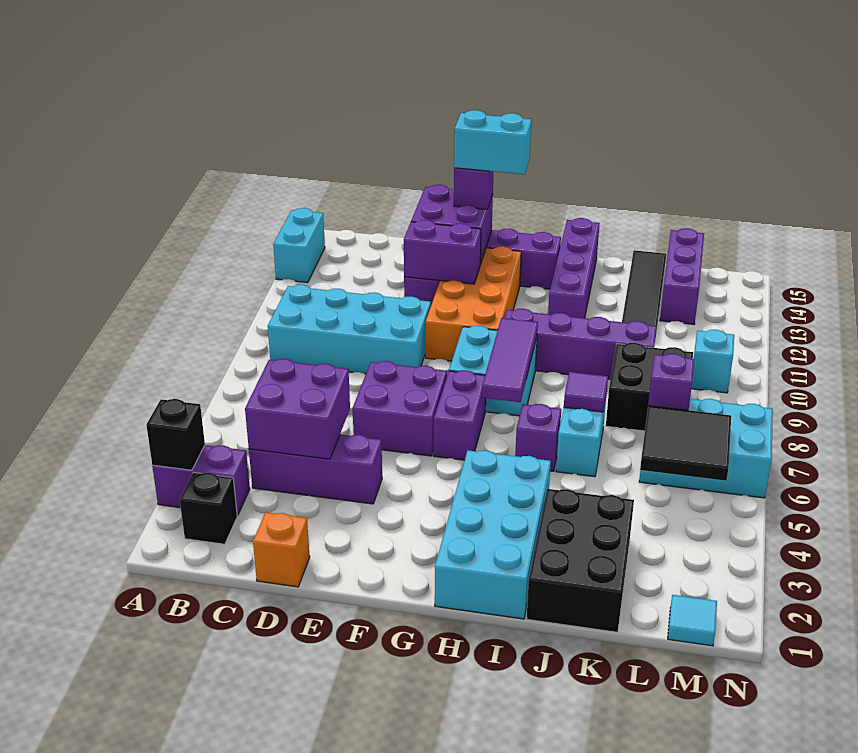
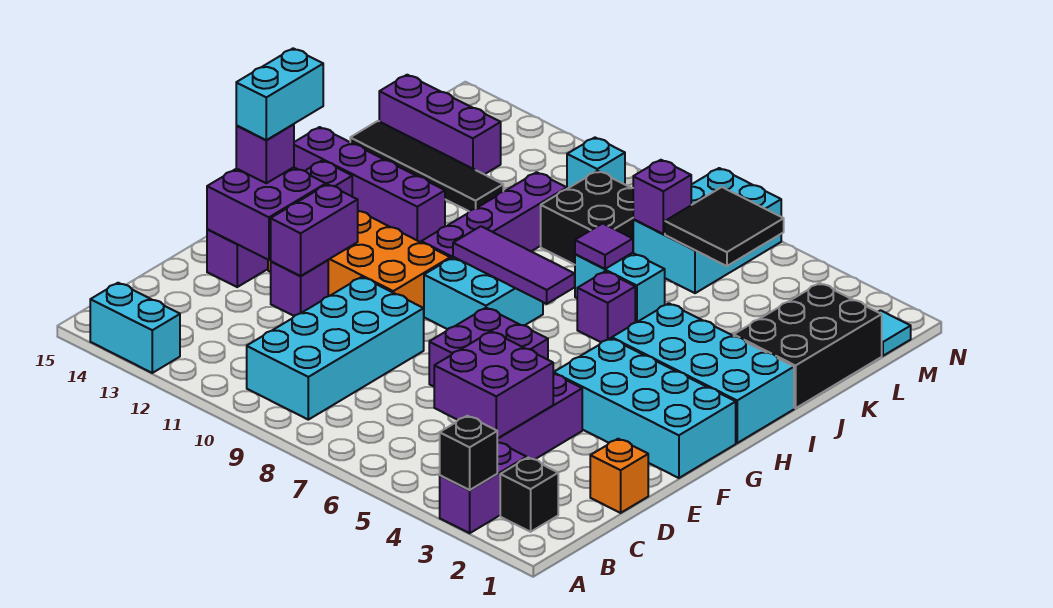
none -> cyan 2x4 brick [553,338,736,478]
purple 1x2 brick [434,370,486,460] -> none
black 2x3 brick [527,489,634,632] -> black 2x3 brick turned to [734,283,882,408]

